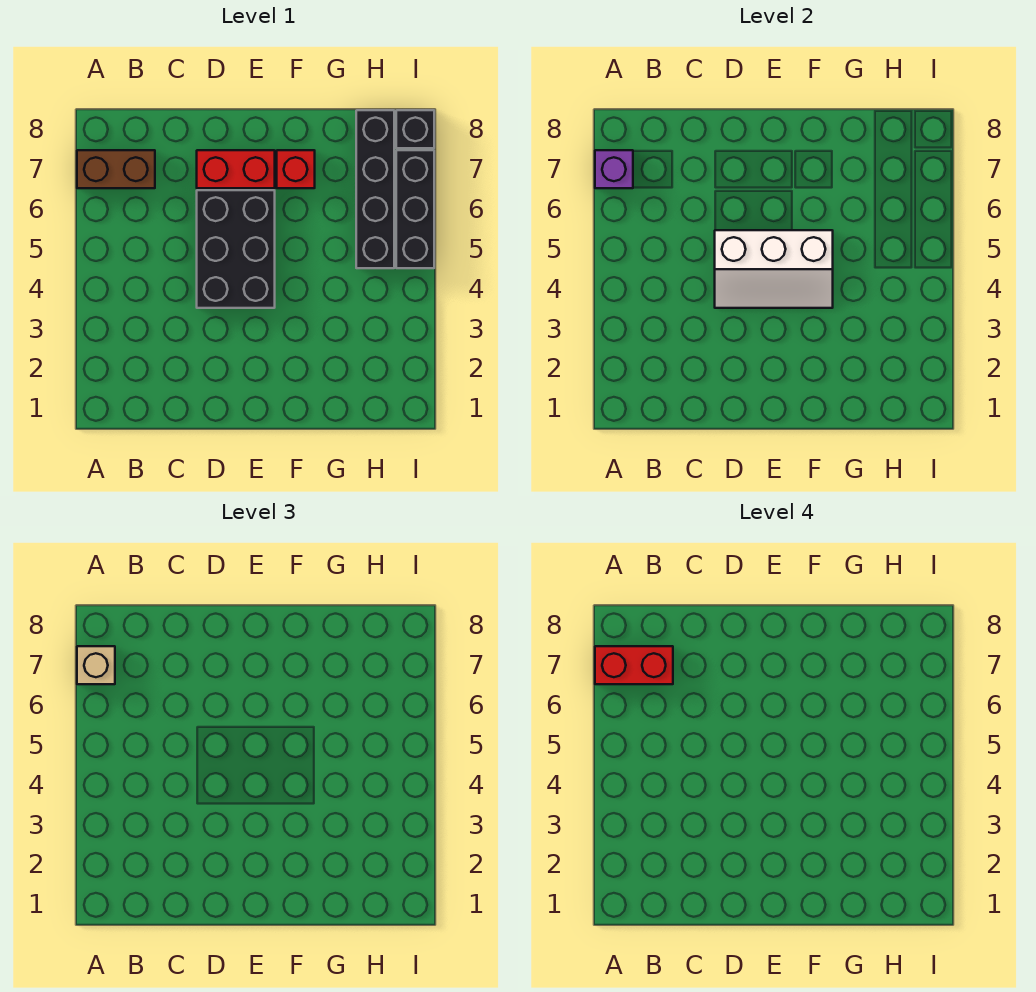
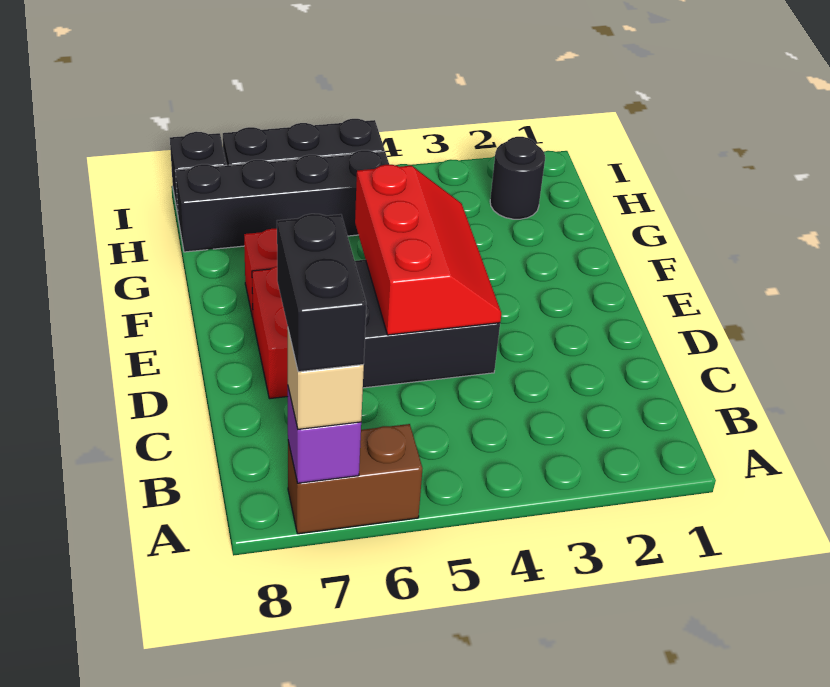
brown 1x2 brick [77,150,155,188] -> brown 1x2 brick turned to [288,424,422,534]
red 1x2 brick [595,646,673,684] -> black 1x2 brick [277,214,366,372]
white 2x3 slope [715,230,833,308] -> red 2x3 slope [355,165,501,335]
none -> black 1x1 round brick [490,137,545,219]

